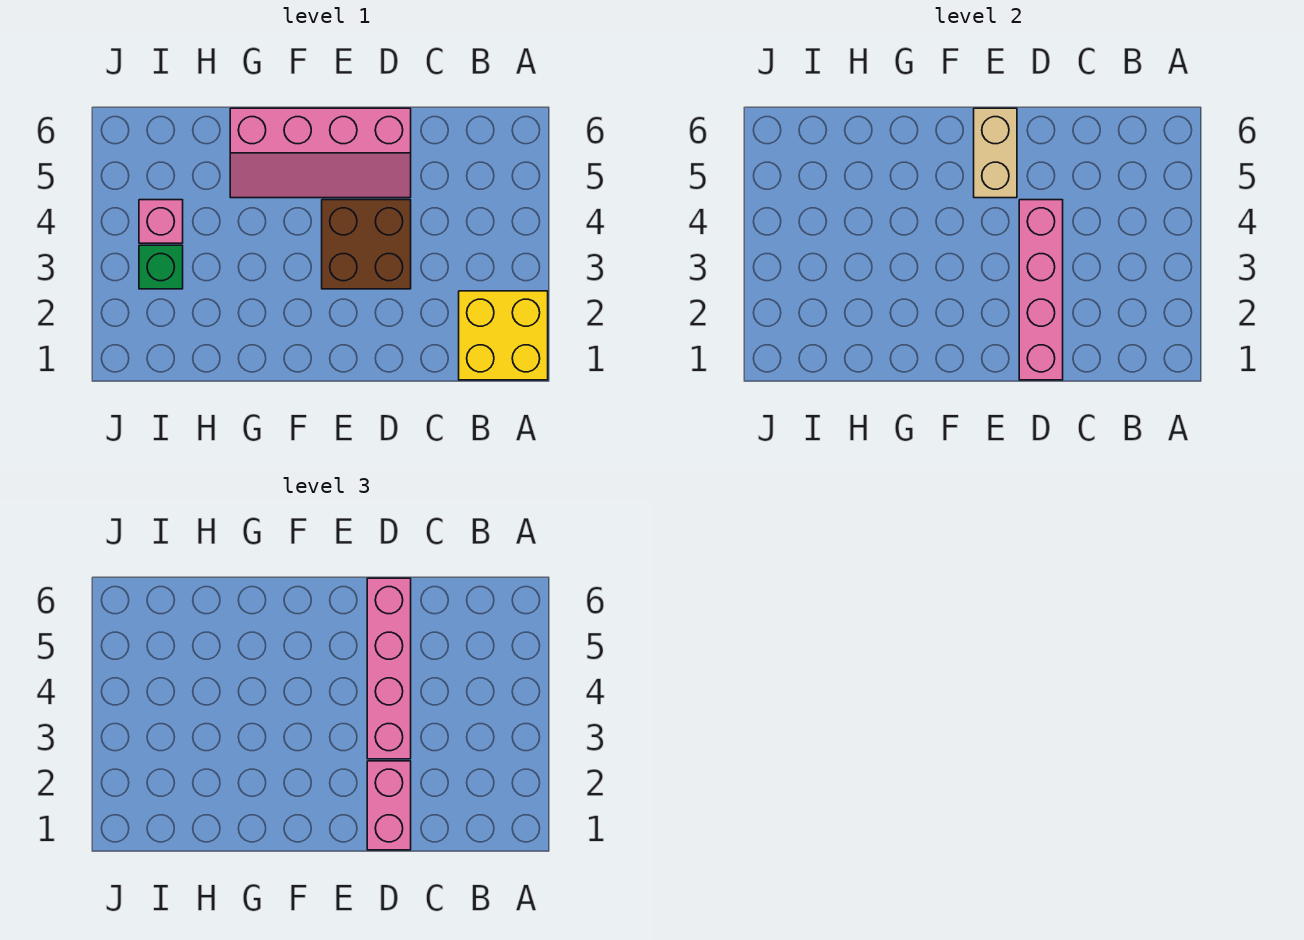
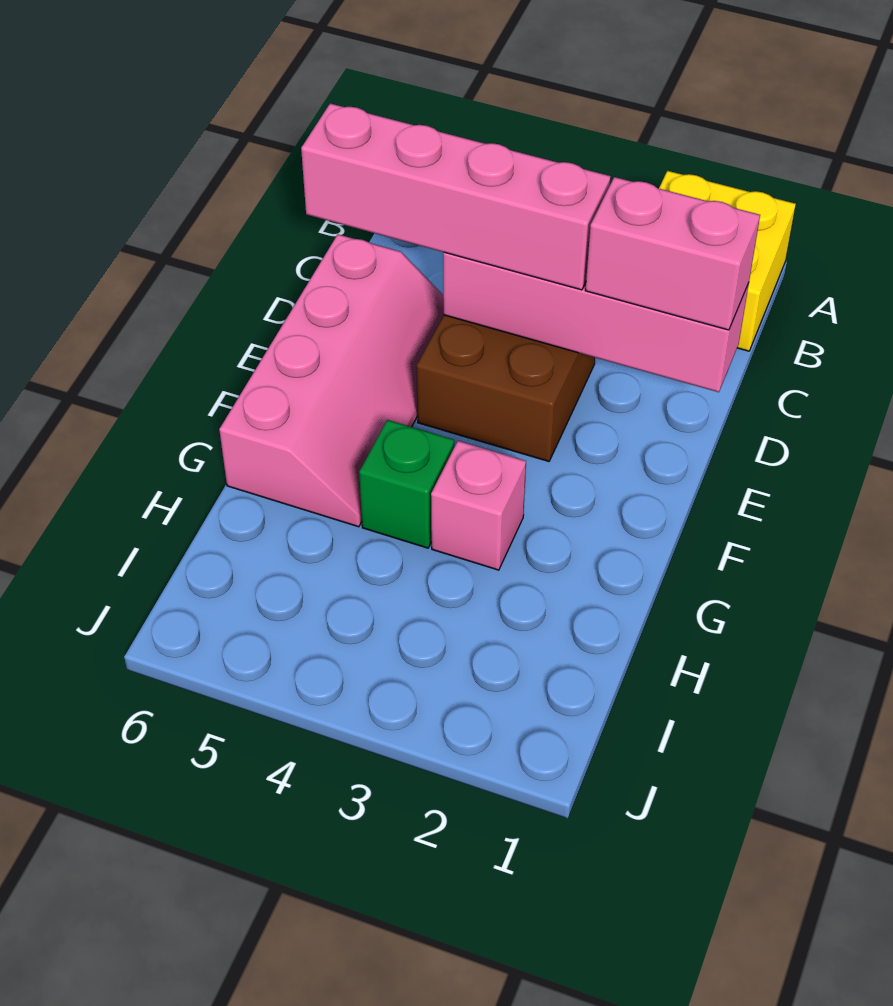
tan 1x2 brick [974,108,1017,198] -> none
green 1x1 brick [139,245,183,289] -> green 1x1 brick moved to [359,420,454,548]
pink 1x1 brick [139,200,183,243] -> pink 1x1 brick moved to [431,441,526,570]

